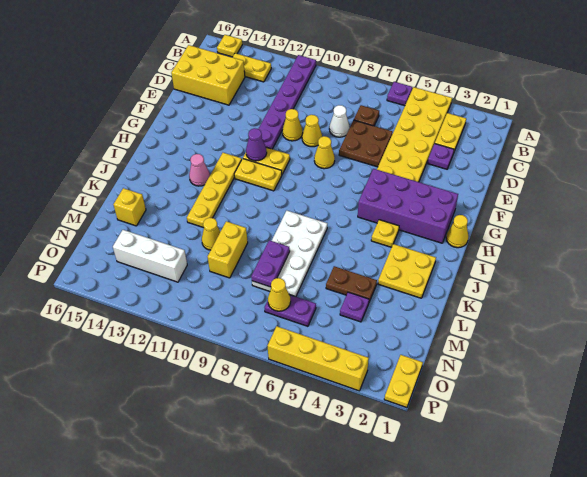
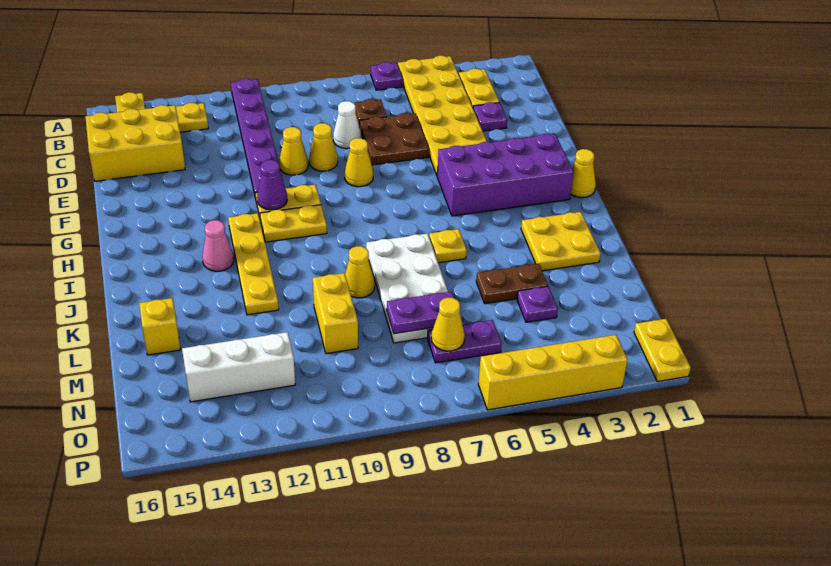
yellow 1x1 plate [371,220,399,247] -> yellow 1x1 plate moved to [429,229,467,263]
purple 1x2 plate [251,240,290,287] -> purple 1x2 plate turned to [387,291,454,334]
yellow 1x1 cone [202,218,220,250] -> yellow 1x1 cone moved to [345,246,375,298]

